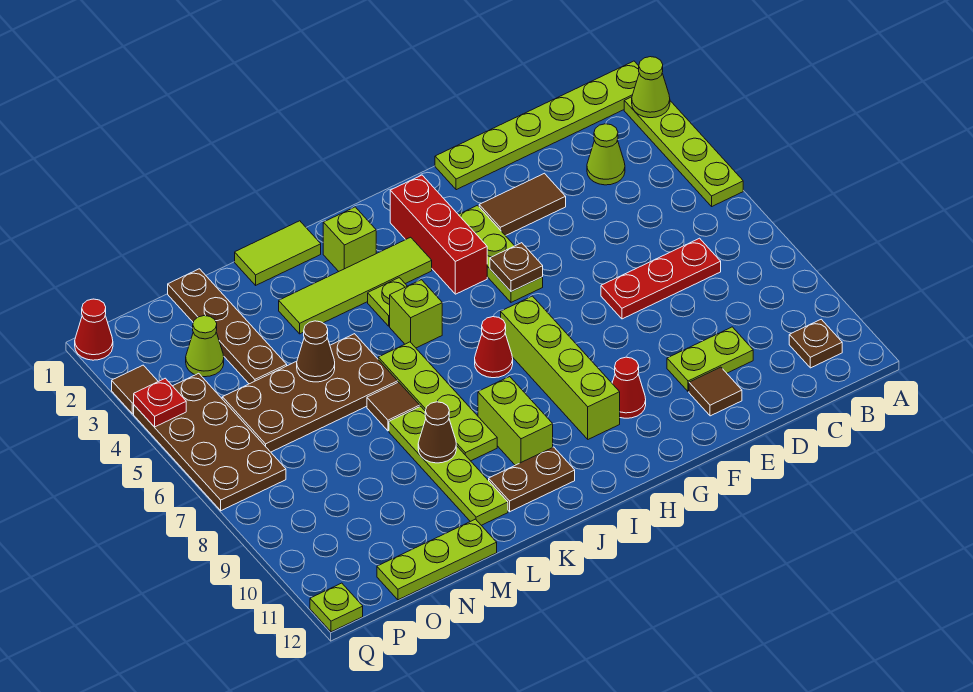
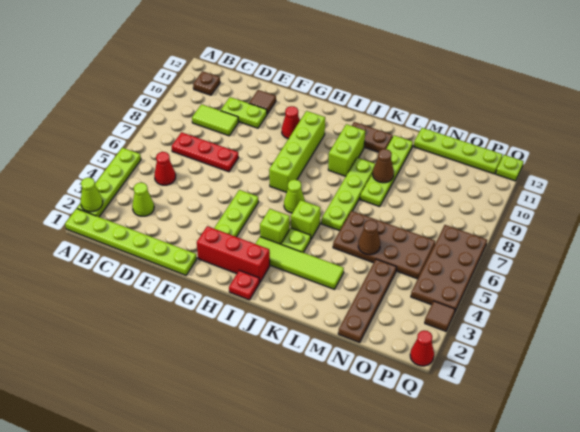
brown 1x2 tile [479,173,566,236] -> none
brown 1x1 plate [490,243,543,292] -> none
red 1x3 brick [390,175,487,294] -> red 1x3 brick turned to [197,226,270,282]
red 1x1 cone [475,317,513,378] -> red 1x1 cone moved to [154,152,176,185]
lime 1x1 brick [323,207,376,271] -> lime 1x1 brick moved to [260,209,290,244]
lime 1x2 tile [235,221,321,285] -> lime 1x2 tile moved to [192,104,239,136]
brown 1x1 tile [367,382,420,431] -> none
lime 1x3 plate [377,519,497,600] -> lime 1x4 plate [414,128,503,174]
lime 1x1 cone [186,316,224,377] -> lime 1x1 cone moved to [284,180,305,213]
red 1x1 plate [134,378,186,427] -> red 1x1 plate moved to [229,270,260,300]

